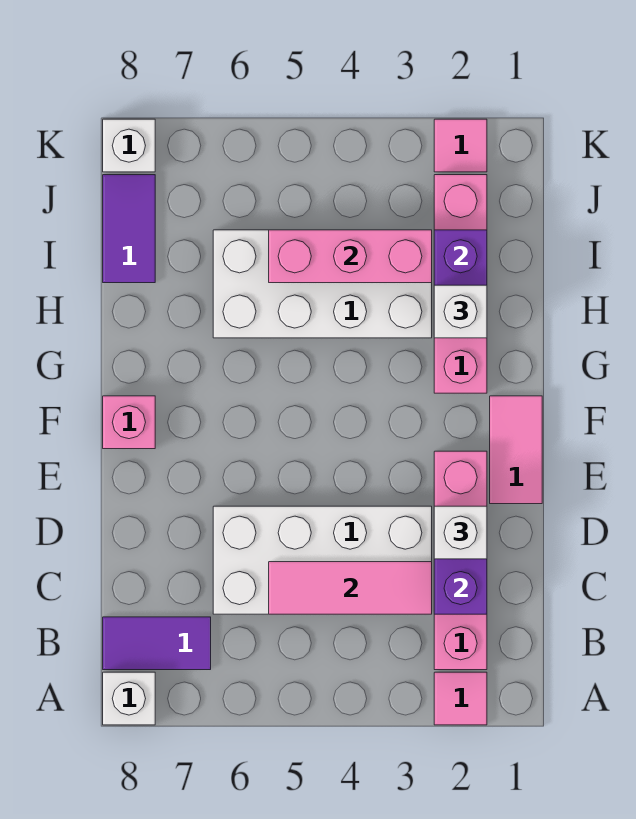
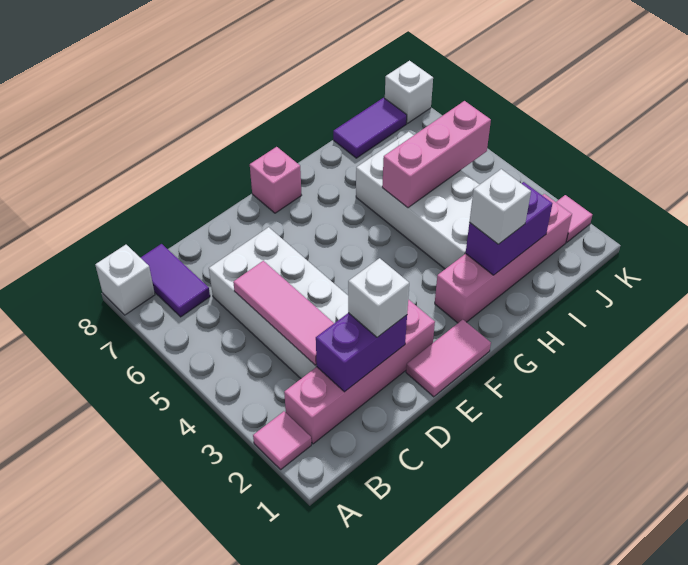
pink 1x3 brick [269,230,432,283] -> pink 1x3 brick turned to [382,101,491,208]

